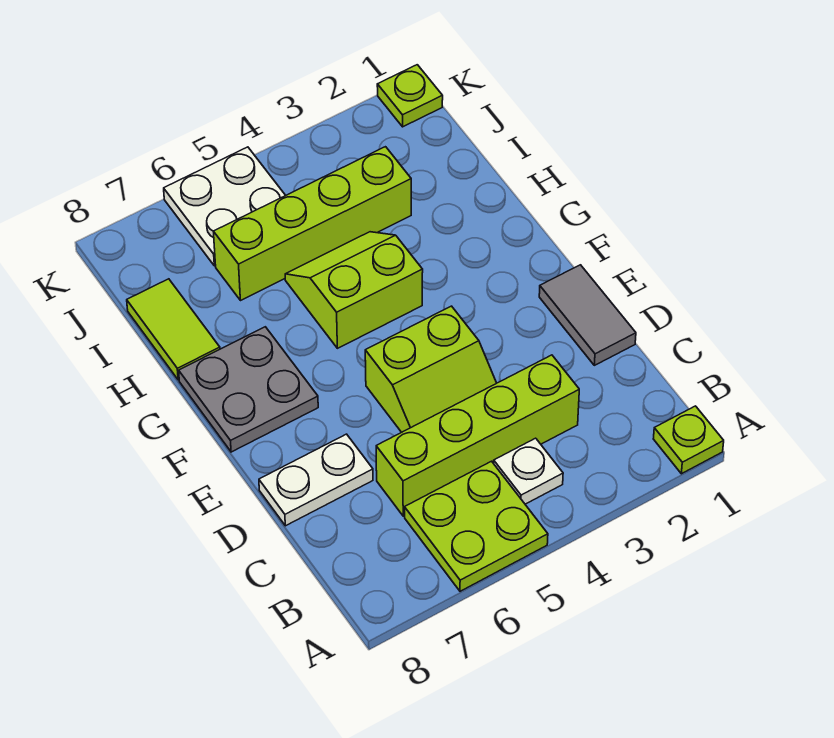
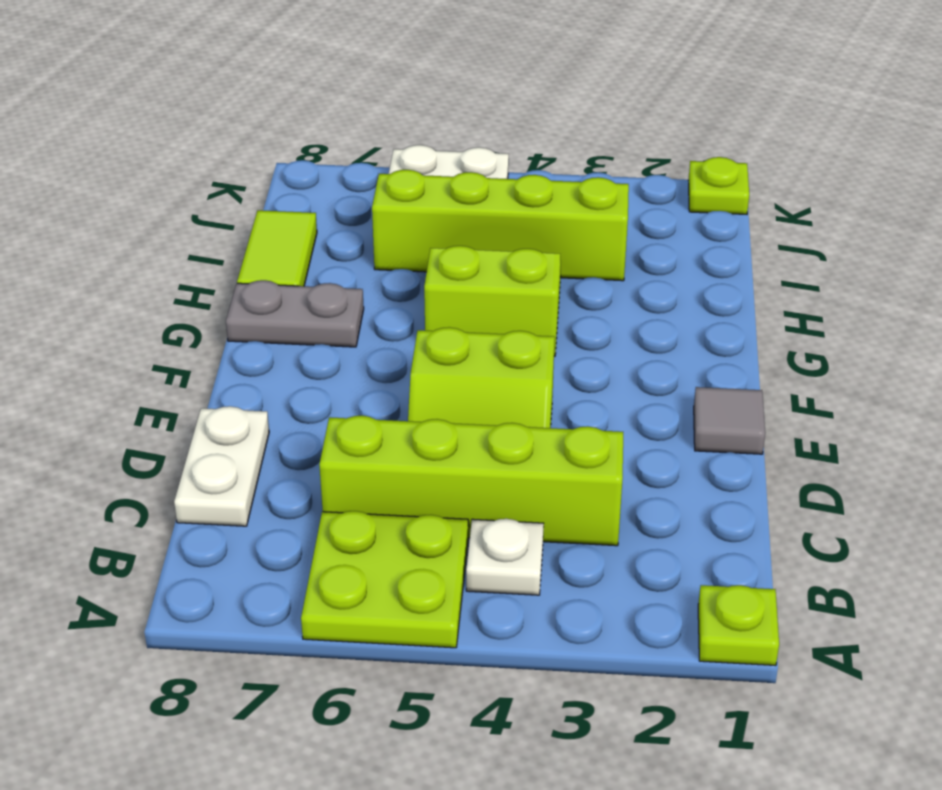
grey 1x2 tile [539,265,636,365] -> grey 1x1 tile [694,387,765,454]
white 1x2 plate [259,434,373,526] -> white 1x2 plate turned to [174,406,269,526]
grey 2x2 plate [179,327,318,452] -> grey 1x2 plate [226,280,364,347]

